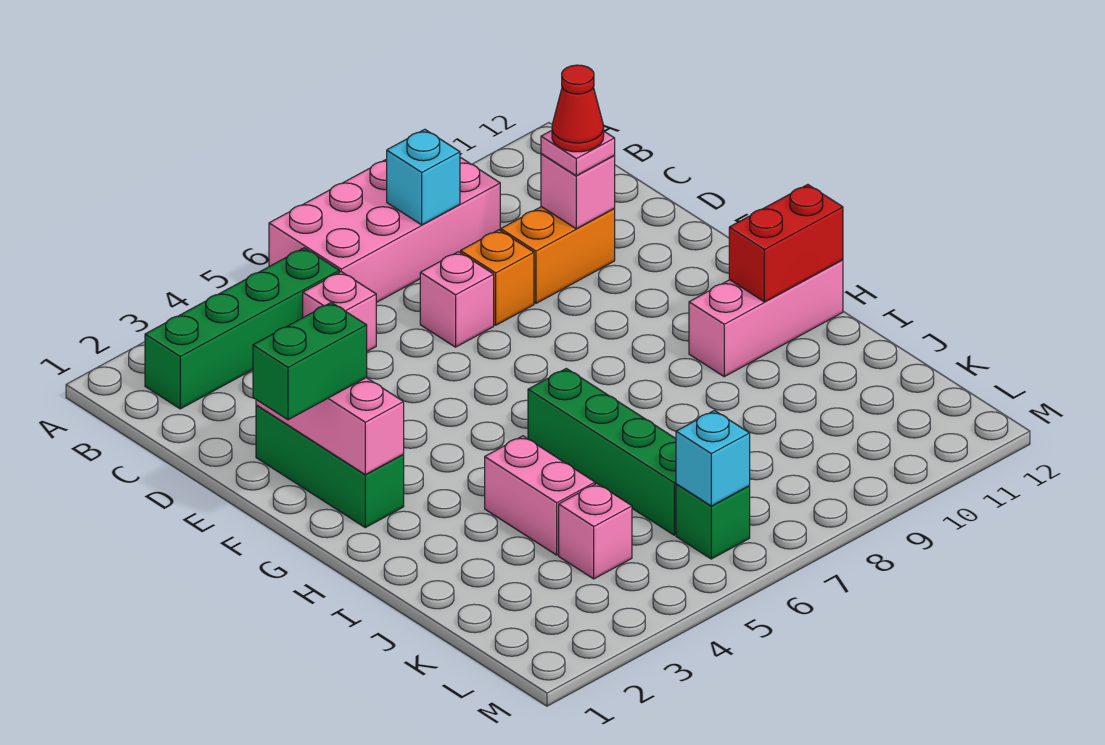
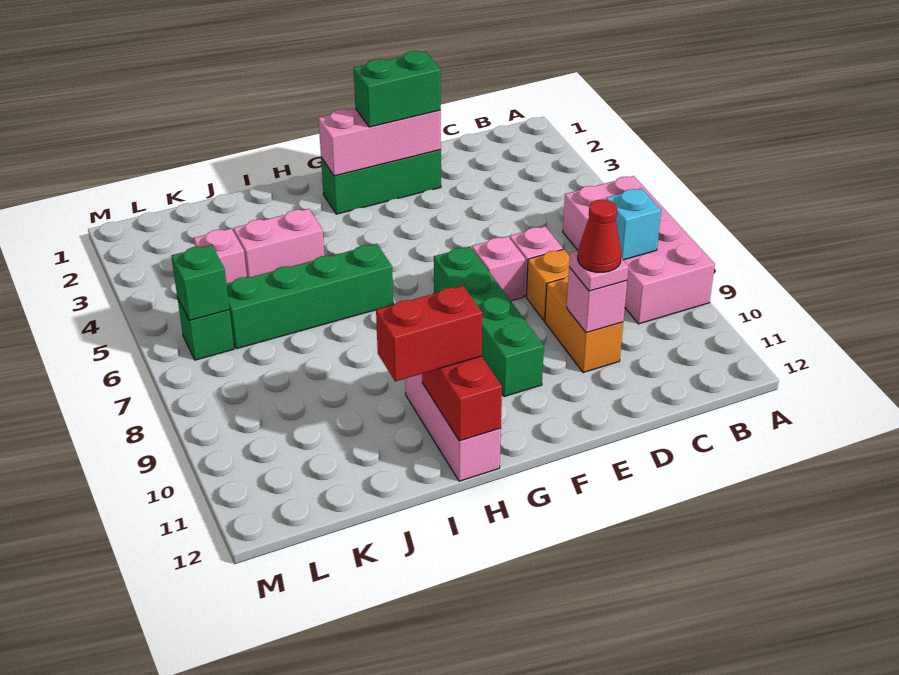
green 1x4 brick [145,248,339,409] -> green 1x4 brick moved to [434,247,544,397]
pink 1x1 brick [303,272,376,351] -> pink 1x1 brick moved to [472,236,525,301]
green 1x2 brick [253,302,367,420] -> green 1x2 brick turned to [354,51,441,127]
none -> red 1x2 brick [376,286,482,381]
cyan 1x1 brick [676,410,750,506] -> green 1x1 brick [171,245,229,321]

